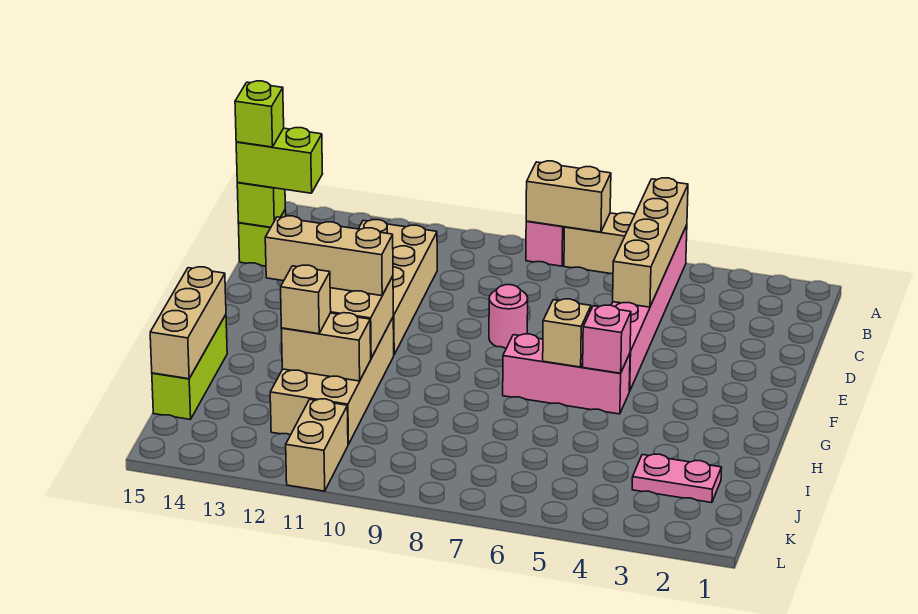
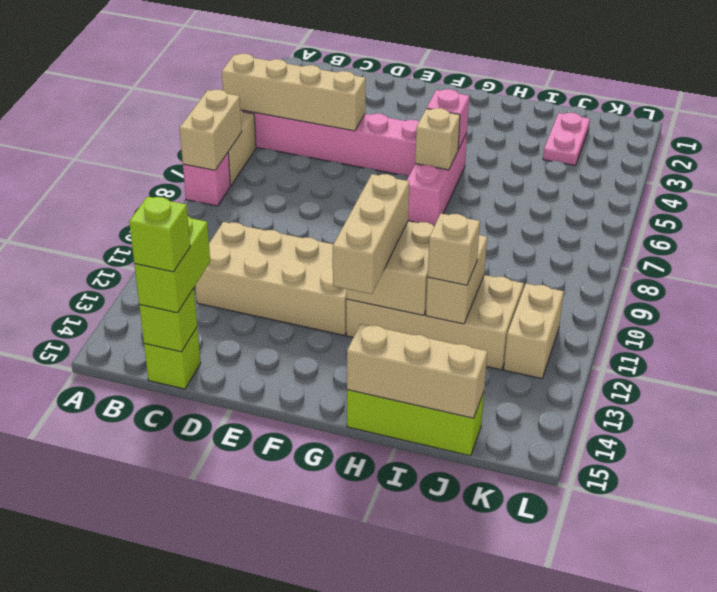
pink 1x1 round brick [489,285,528,348] -> none
tan 1x2 brick [286,399,348,491] -> tan 1x2 brick turned to [504,284,564,379]

